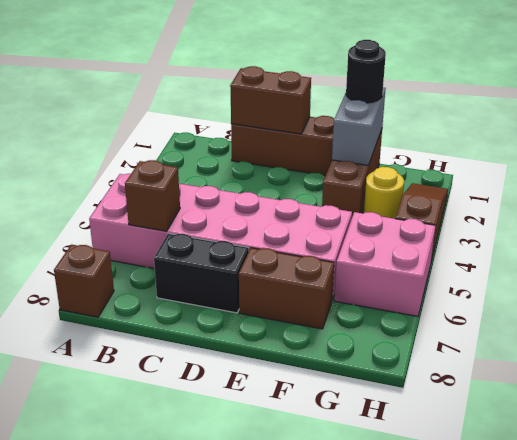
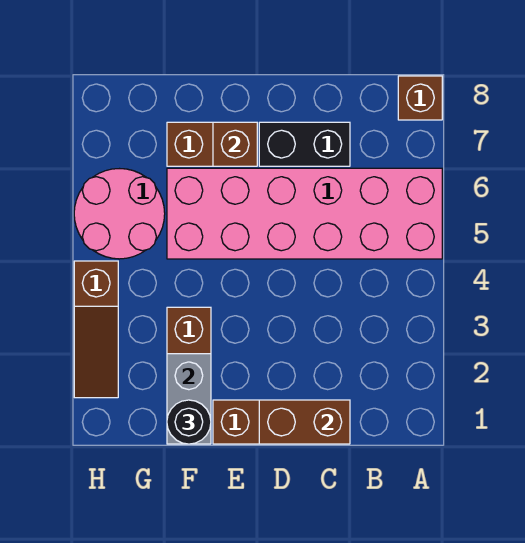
brown 1x1 brick [125,160,180,231] -> brown 1x1 brick moved to [213,122,257,166]
yellow 1x1 round brick [364,167,404,219] -> none
pink 2x2 brick [334,212,436,316] -> pink 2x2 round brick [74,169,165,259]

